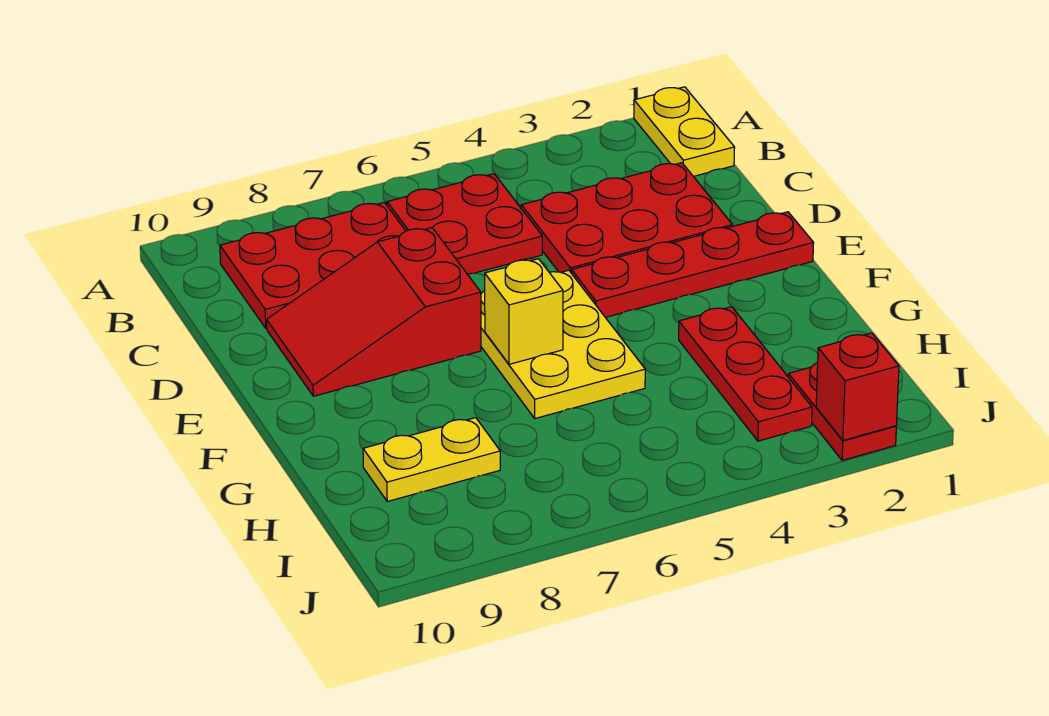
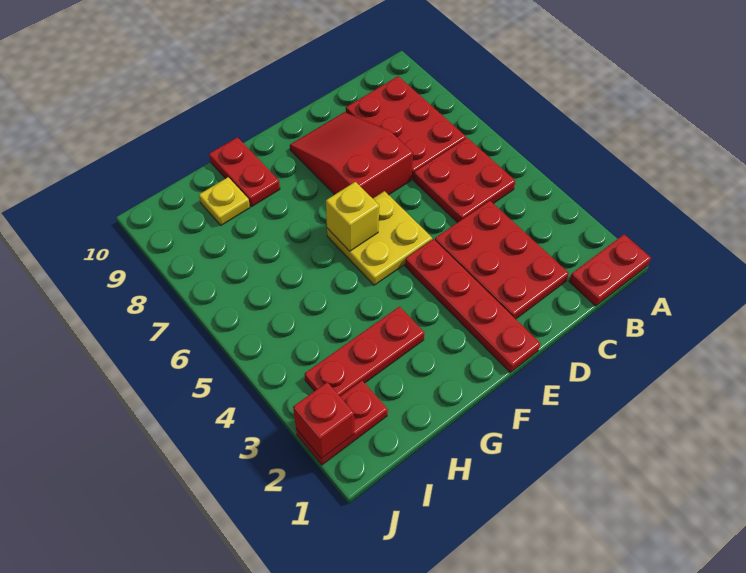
yellow 1x2 plate [634,87,735,176] -> red 1x2 plate [569,234,651,306]
yellow 2x3 plate [481,270,645,418] -> yellow 2x2 plate [327,191,432,285]
none -> red 1x2 plate [209,137,280,207]
yellow 1x2 plate [363,418,500,501] -> yellow 1x1 plate [199,177,250,225]

